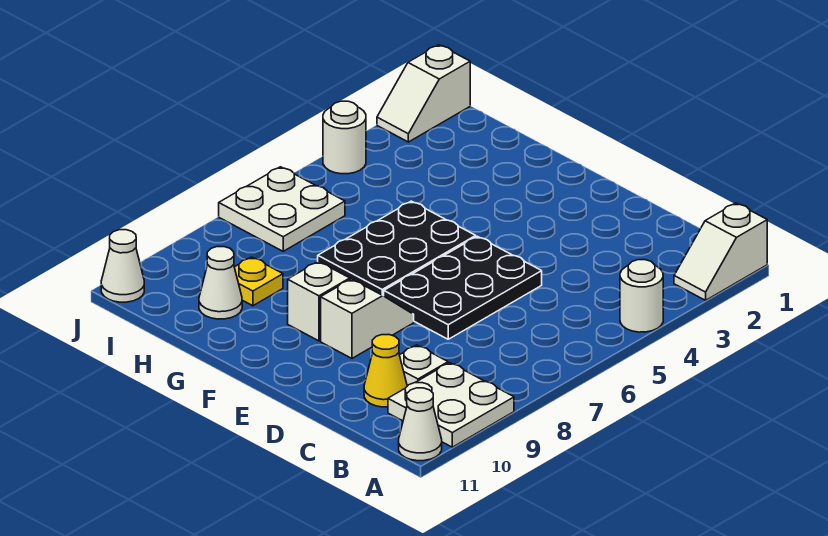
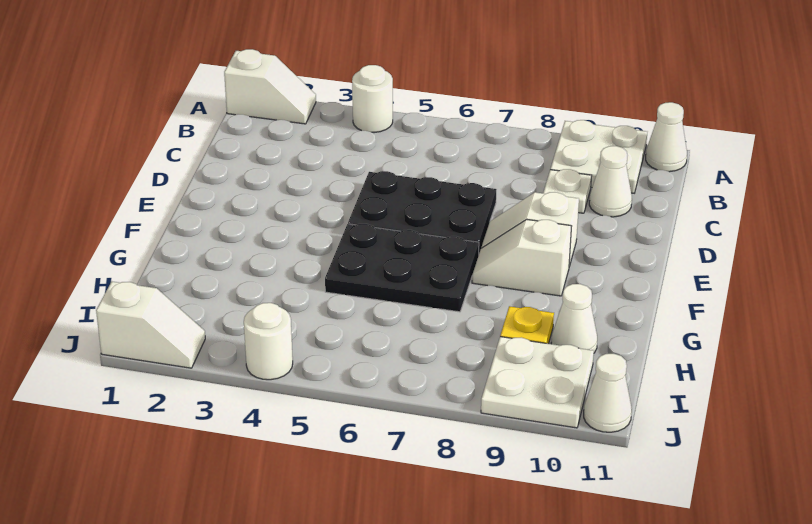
yellow 1x1 cone [364,334,407,407] -> white 1x1 cone [589,146,632,217]
white 2x2 plate [219,167,345,251] -> white 2x2 plate moved to [481,337,594,428]

